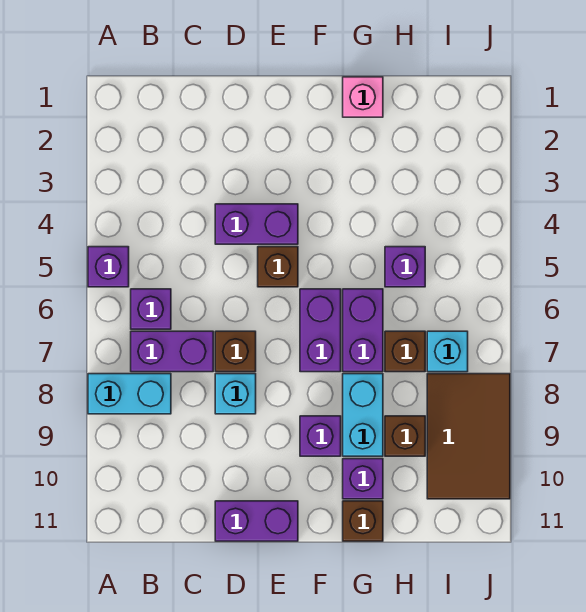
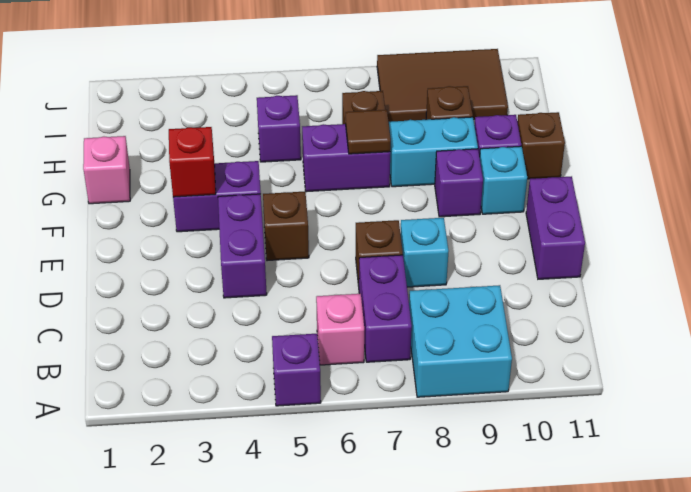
cyan 1x2 brick [88,374,171,414] -> cyan 2x2 brick [409,285,512,397]
purple 1x1 brick [131,289,171,329] -> pink 1x1 brick [316,294,364,365]
none -> red 1x1 brick [169,127,216,197]
purple 1x2 brick [300,289,341,372] -> purple 1x2 brick moved to [173,161,261,232]
none -> brown 1x1 tile [345,110,391,154]
cyan 1x1 brick [427,331,468,372] -> cyan 1x1 brick moved to [480,146,527,214]

